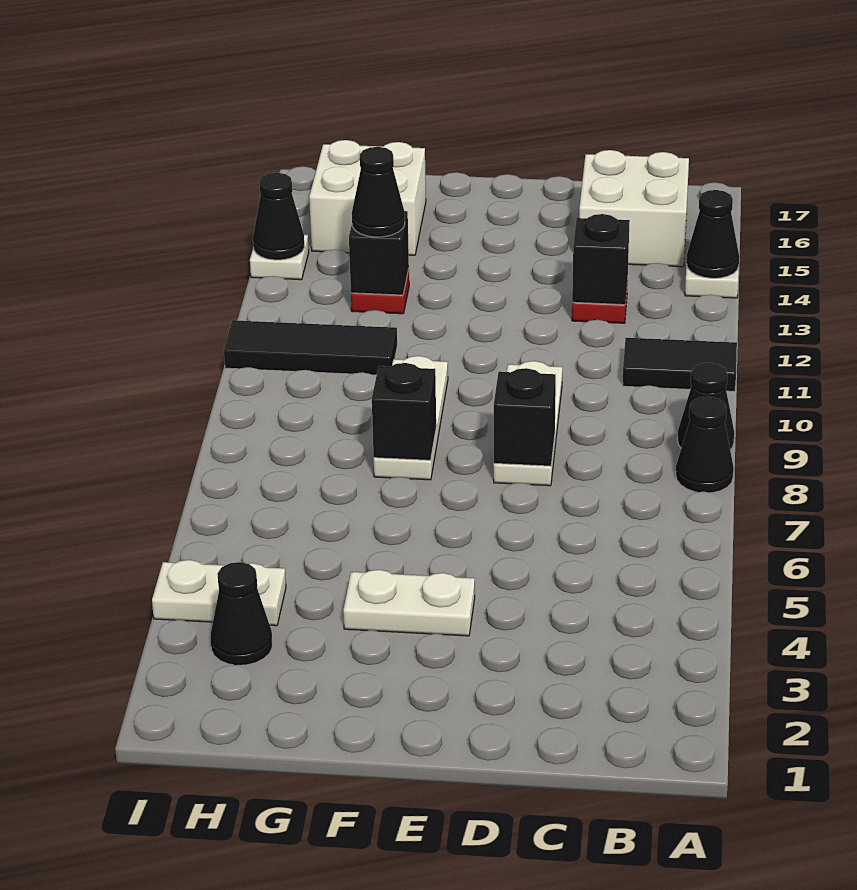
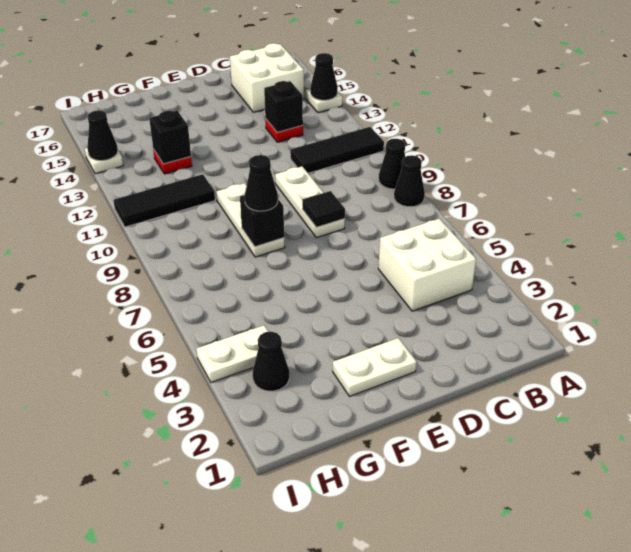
black 1x2 tile [622,338,737,391] -> black 1x3 tile [290,127,384,173]
black 1x1 brick [494,368,556,466] -> black 1x1 tile [302,191,345,227]
white 1x2 plate [343,570,475,636] -> white 1x2 plate moved to [333,338,417,396]
black 1x1 cone [352,147,405,237] -> black 1x1 cone moved to [245,155,278,211]
white 2x2 brick [309,140,426,255] -> white 2x2 brick moved to [378,219,476,311]

